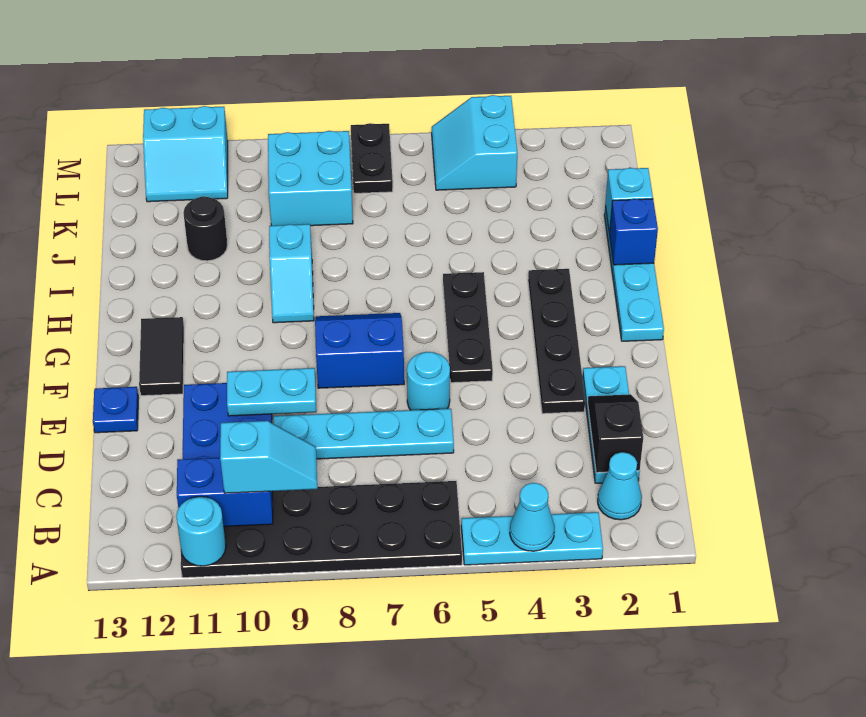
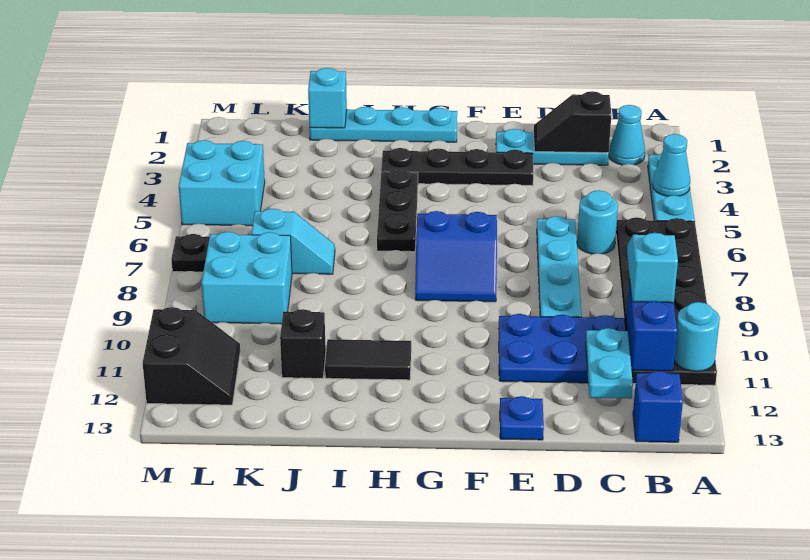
cyan 1x1 round brick [407,352,450,410] -> cyan 1x1 round brick moved to [577,190,618,254]
cyan 1x2 plate [227,368,316,416] -> cyan 1x2 plate moved to [586,328,633,399]
black 1x3 plate [443,272,493,383] -> black 1x3 plate turned to [377,169,418,252]
blue 2x2 slope [315,313,404,388] -> blue 2x2 slope turned to [415,211,497,302]
black 1x2 tile [139,317,184,396] -> black 1x2 tile moved to [325,339,411,380]
cyan 1x2 slope [269,224,314,323] -> cyan 1x2 slope moved to [251,209,335,274]
blue 1x1 brick [609,199,658,265] -> blue 1x1 brick moved to [633,371,683,442]
black 1x1 round brick [183,196,227,261] -> black 1x1 brick [280,309,326,378]
cyan 2x2 slope [432,95,517,190] -> cyan 2x2 brick [179,140,265,226]
cyan 2x2 slope [143,106,228,202] -> black 2x2 slope [143,307,240,405]

